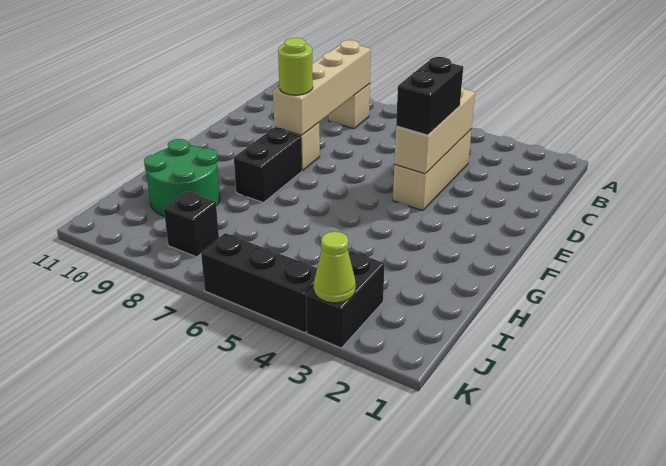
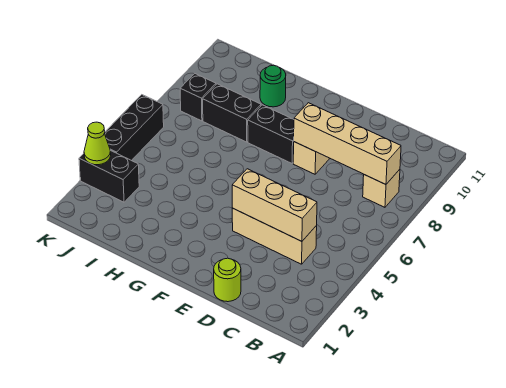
black 1x2 brick [396,57,463,135] -> black 1x2 brick moved to [203,84,261,142]
lime 1x1 round brick [278,38,313,95] -> lime 1x1 round brick moved to [214,258,241,302]
green 2x2 round brick [144,139,220,216] -> green 1x1 round brick [260,65,286,107]

